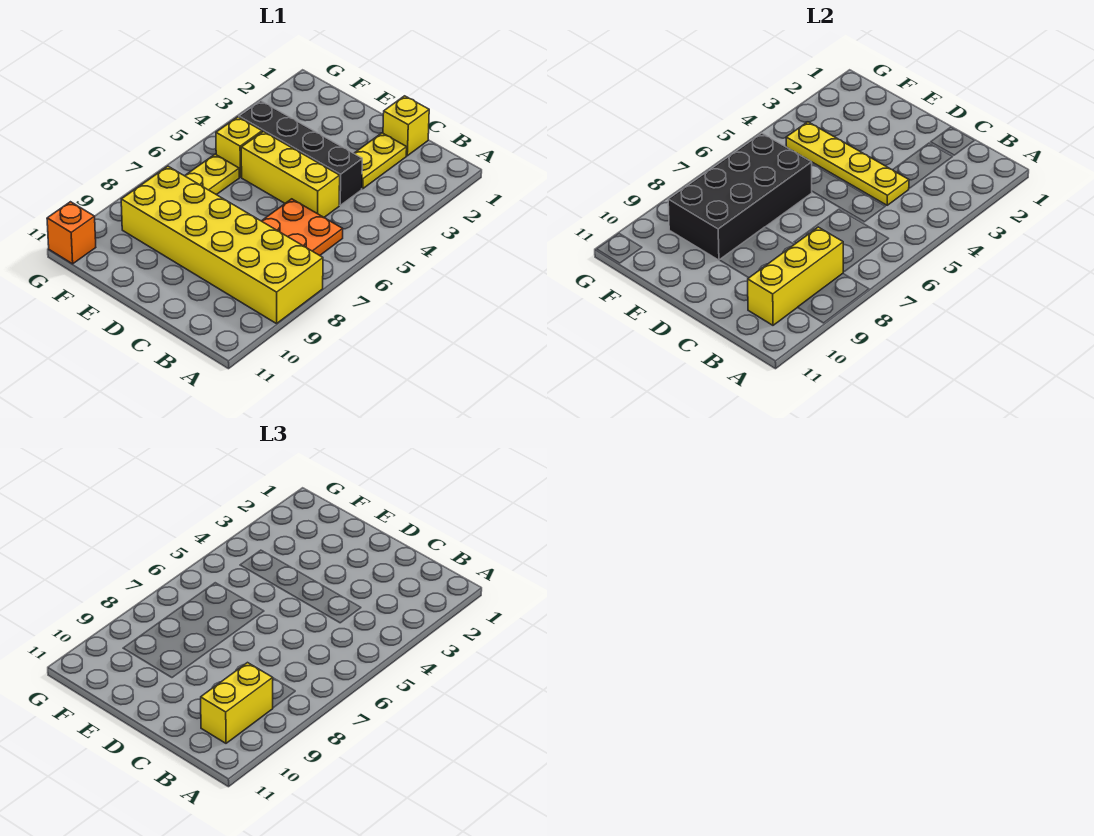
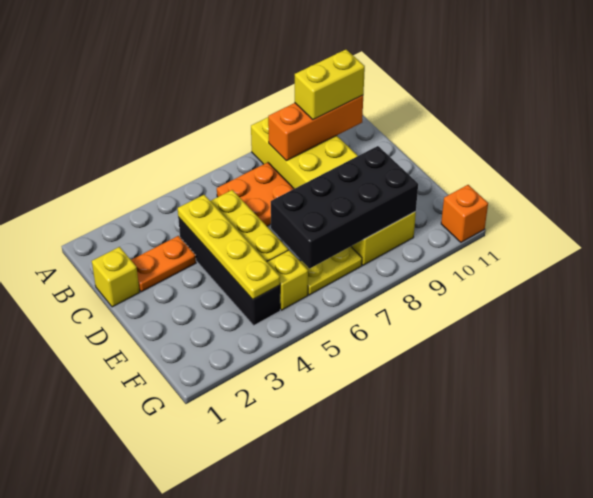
yellow 1x3 brick [748,227,843,325] -> orange 1x3 brick [268,95,363,161]
yellow 1x2 plate [354,133,407,189] -> orange 1x2 plate [131,236,196,292]

